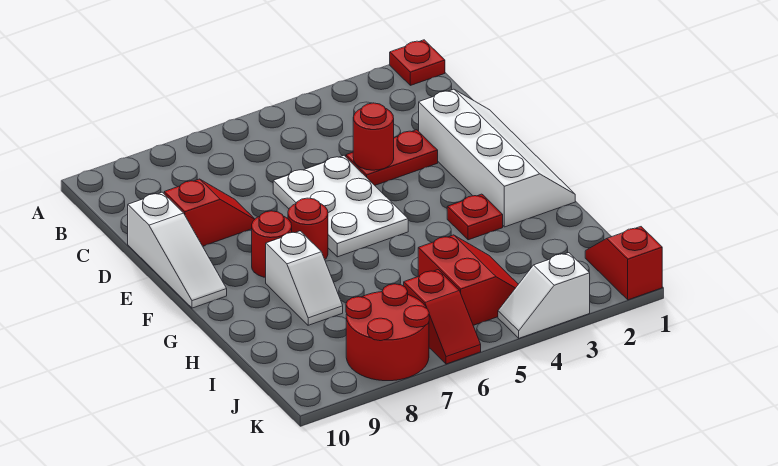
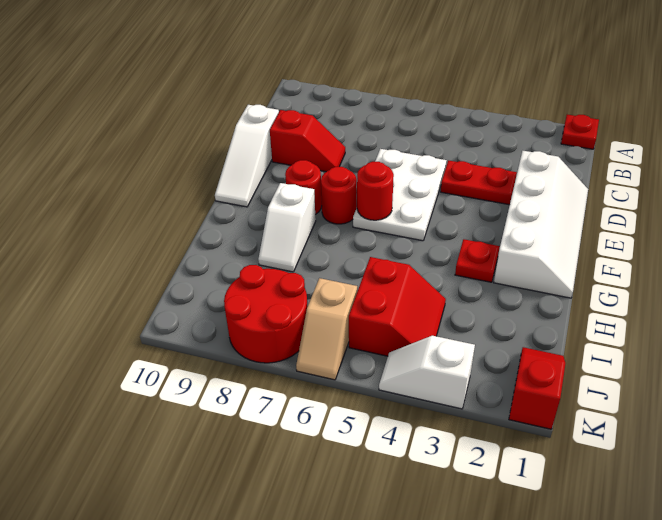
red 1x1 round brick [353,103,394,170] -> red 1x1 round brick moved to [357,162,394,220]
red 1x2 slope [404,270,481,364] -> tan 1x2 slope [296,278,357,380]

